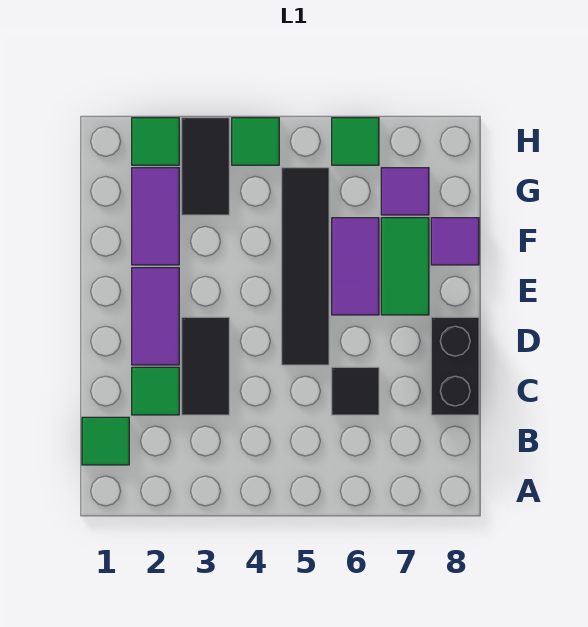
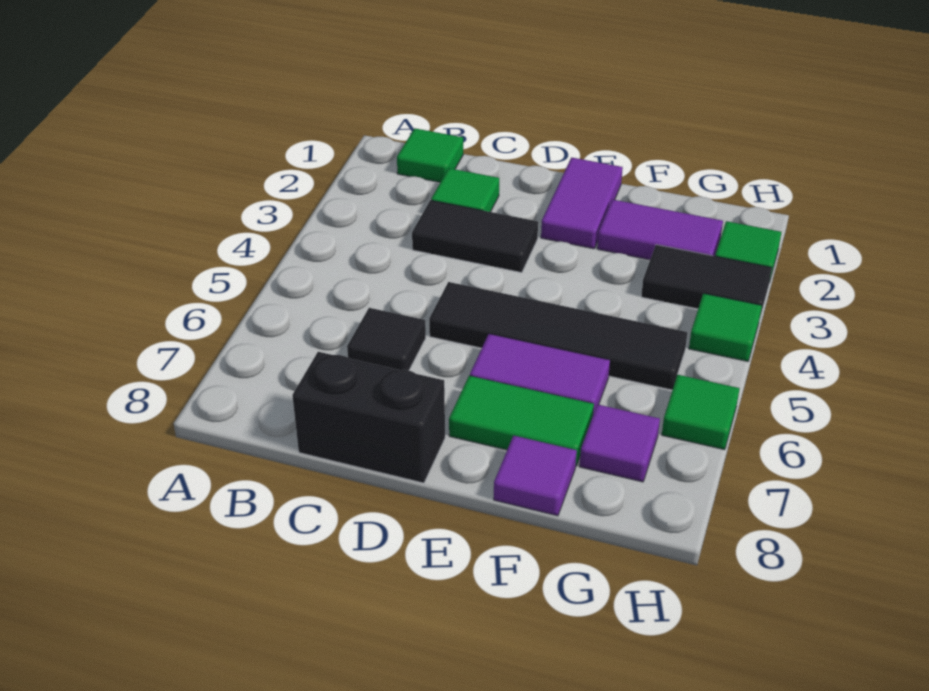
purple 1x2 tile [132,268,179,365] -> purple 1x2 tile turned to [541,157,623,249]

